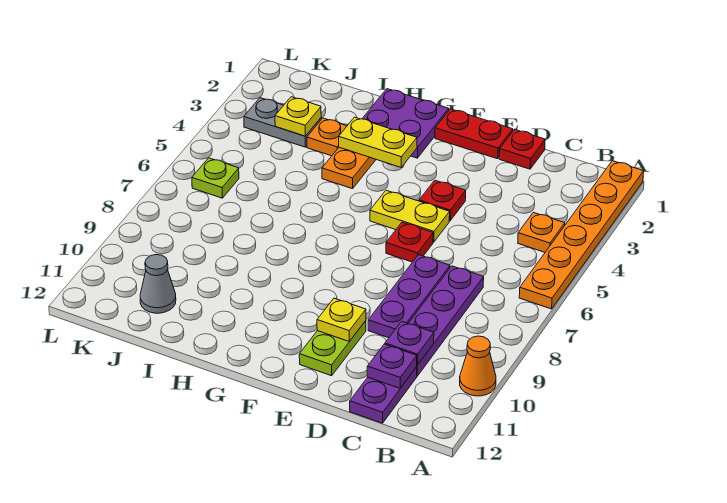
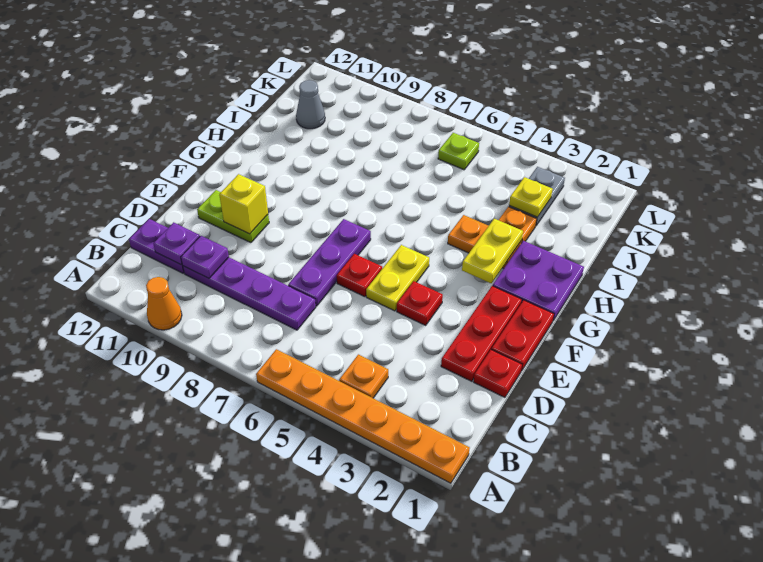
none -> red 1x3 plate [441,286,522,381]
purple 1x3 plate [368,255,450,338] -> purple 1x3 plate turned to [288,219,371,306]
yellow 1x1 plate [317,298,366,341] -> yellow 1x1 brick [219,174,268,234]

